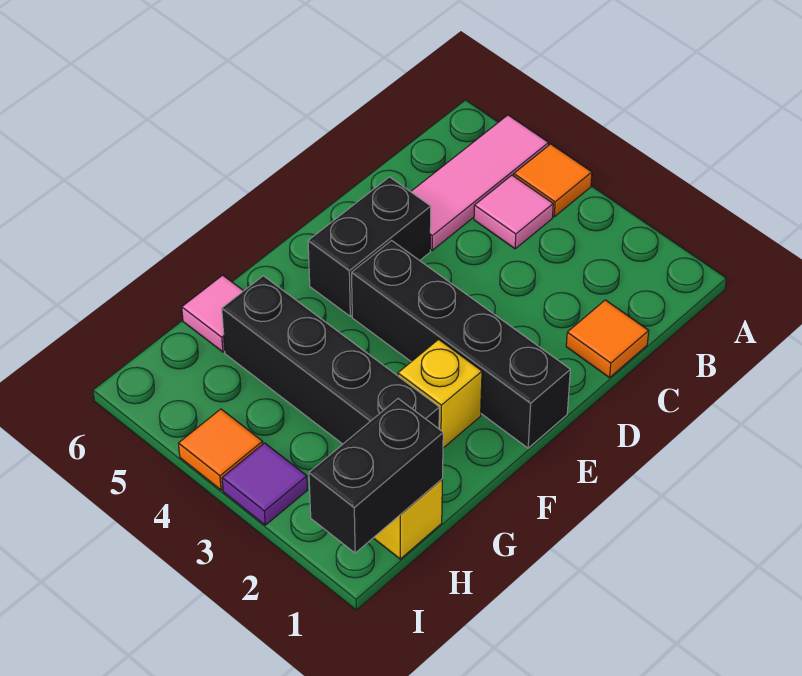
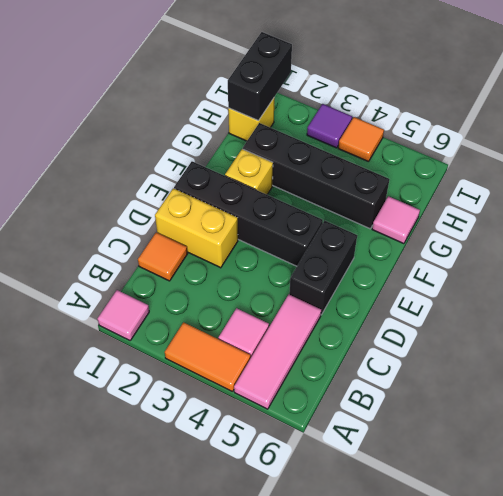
none -> pink 1x1 tile [98,290,149,340]
orange 1x1 tile [514,144,592,217] -> orange 1x2 tile [165,322,251,392]
none -> yellow 1x2 brick [155,188,238,268]

